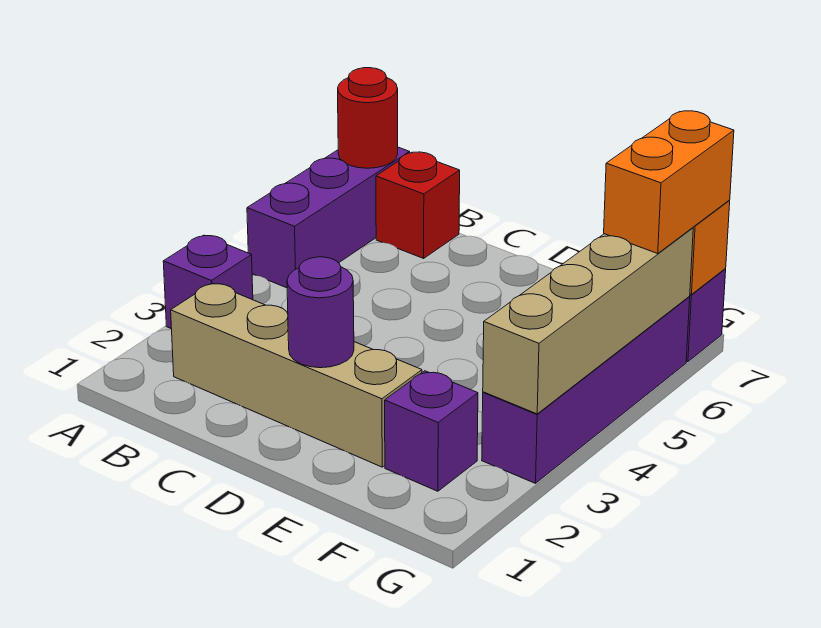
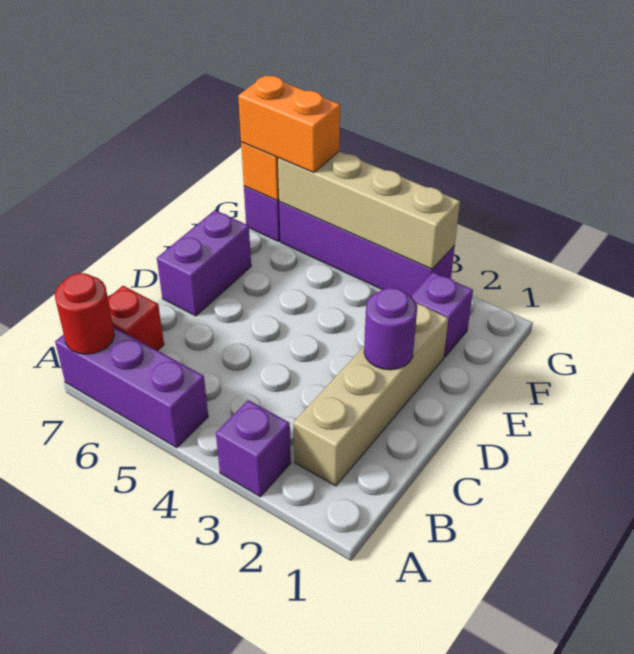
none -> purple 1x2 brick [157,210,251,316]

